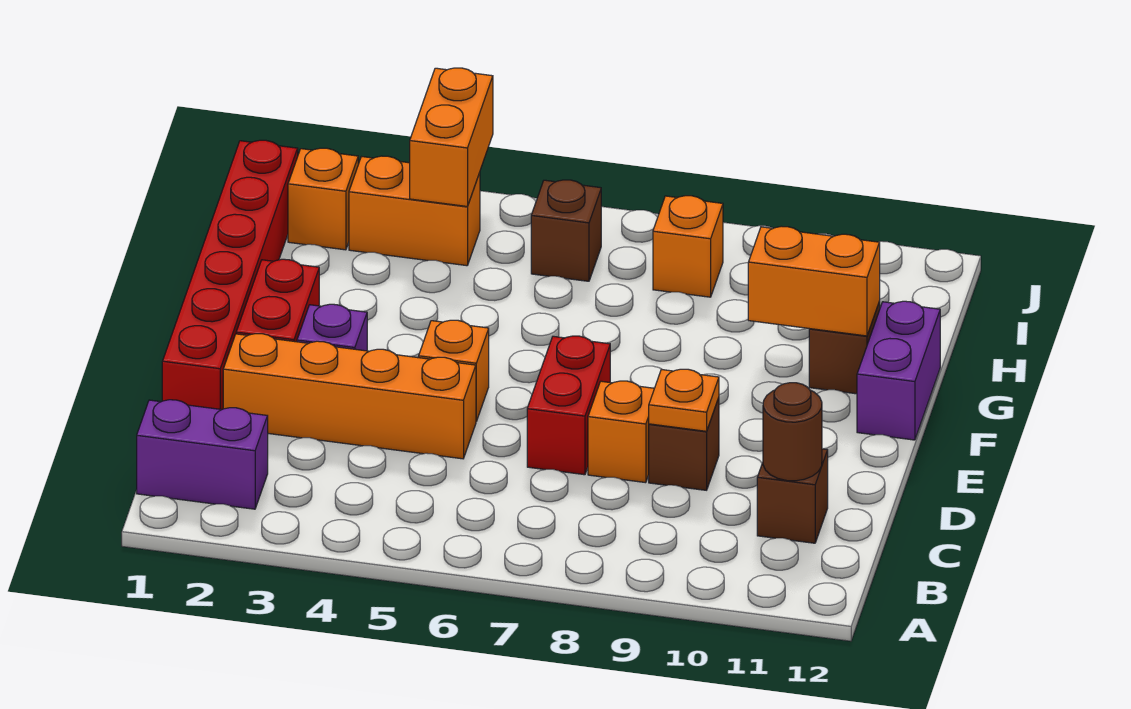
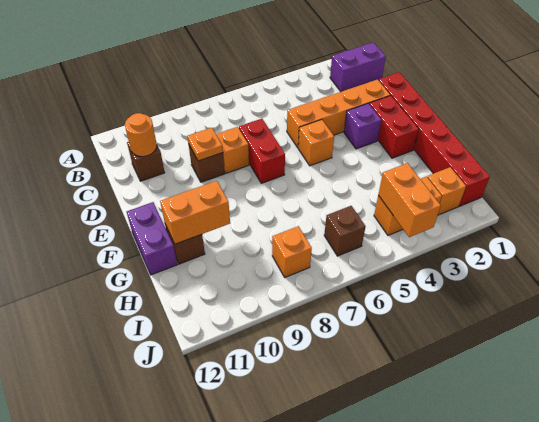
brown 1x1 round brick [763,383,822,481] -> orange 1x1 round brick [125,113,157,157]

